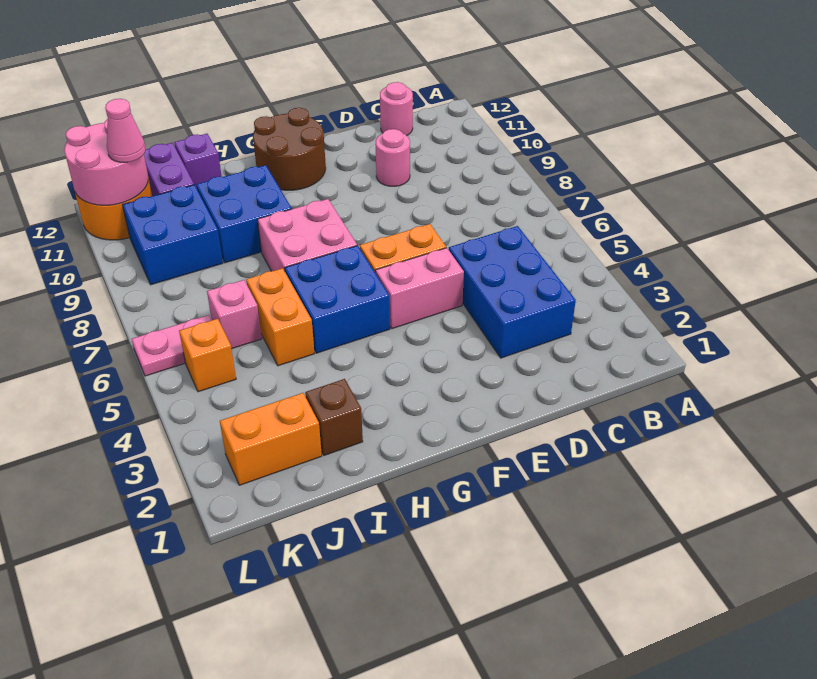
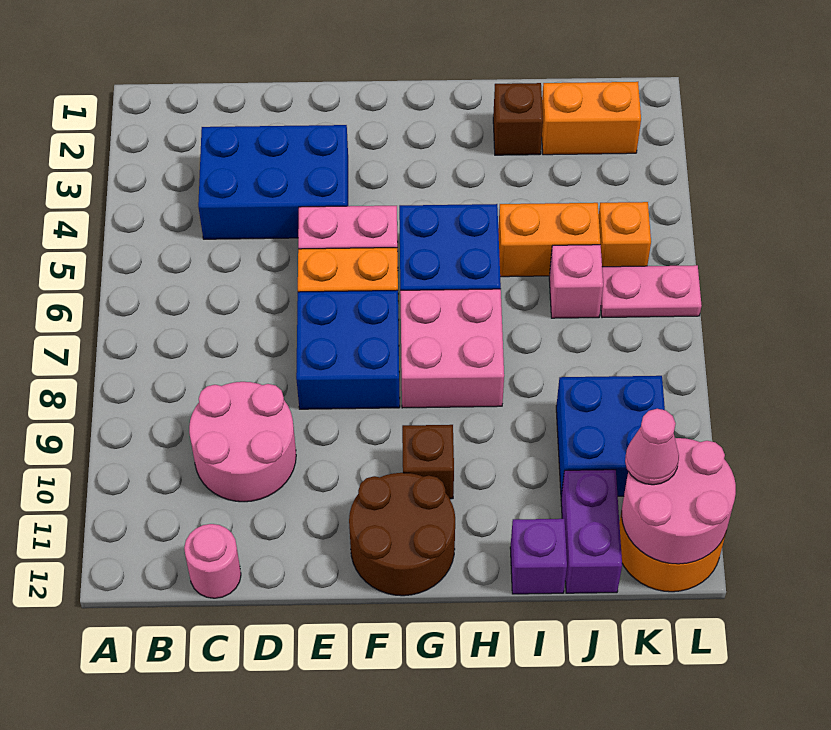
blue 2x3 brick [449,226,576,358] -> blue 2x3 brick turned to [198,125,348,239]
pink 1x1 round brick [376,129,410,186] -> pink 2x2 round brick [189,382,296,502]
none -> brown 1x1 brick [402,425,454,499]
blue 2x2 brick [196,165,292,263] -> blue 2x2 brick moved to [296,290,400,409]
orange 1x2 brick [246,268,315,366] -> orange 1x2 brick turned to [498,203,600,277]

